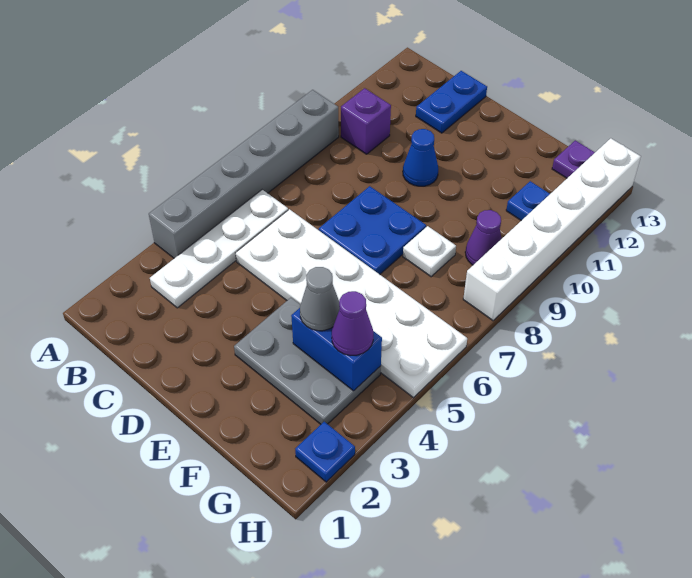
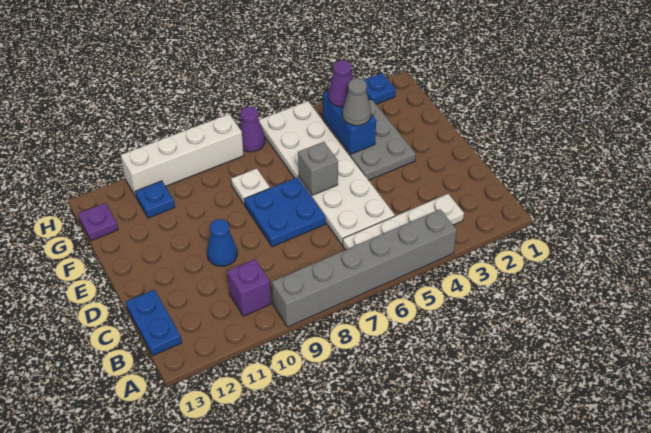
blue 1x2 plate [416,71,487,133] -> blue 1x2 plate turned to [126,290,182,356]
none -> grey 1x1 brick [298,142,338,195]
purple 1x1 cone [465,210,501,265] -> purple 1x1 cone moved to [239,107,265,152]
white 1x6 brick [463,138,641,321] -> white 1x4 brick [121,114,244,197]

